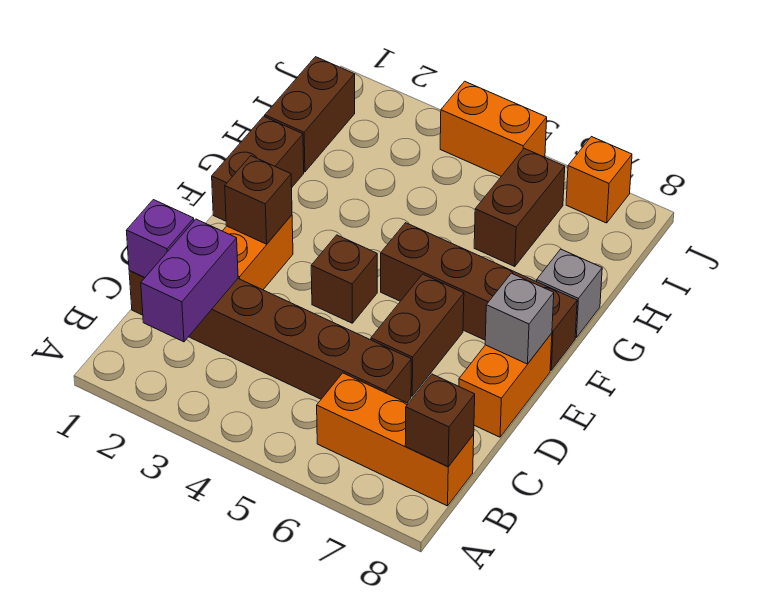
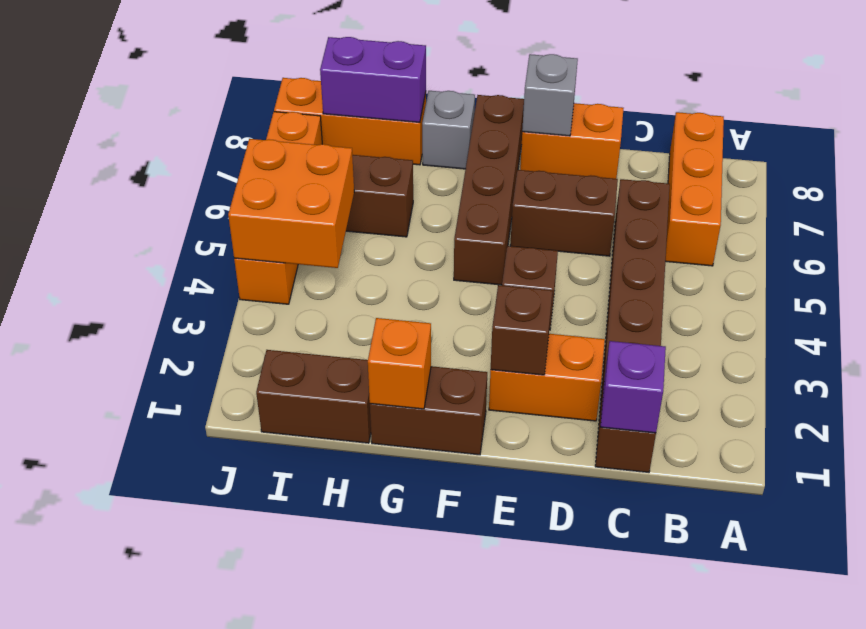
purple 1x2 brick [141,219,238,342] -> purple 1x2 brick moved to [320,37,426,122]
brown 1x1 brick [405,374,475,466] -> none
none -> orange 1x1 brick [368,318,431,409]
none -> orange 1x3 brick [274,78,426,165]
none -> orange 2x2 brick [228,139,354,268]

